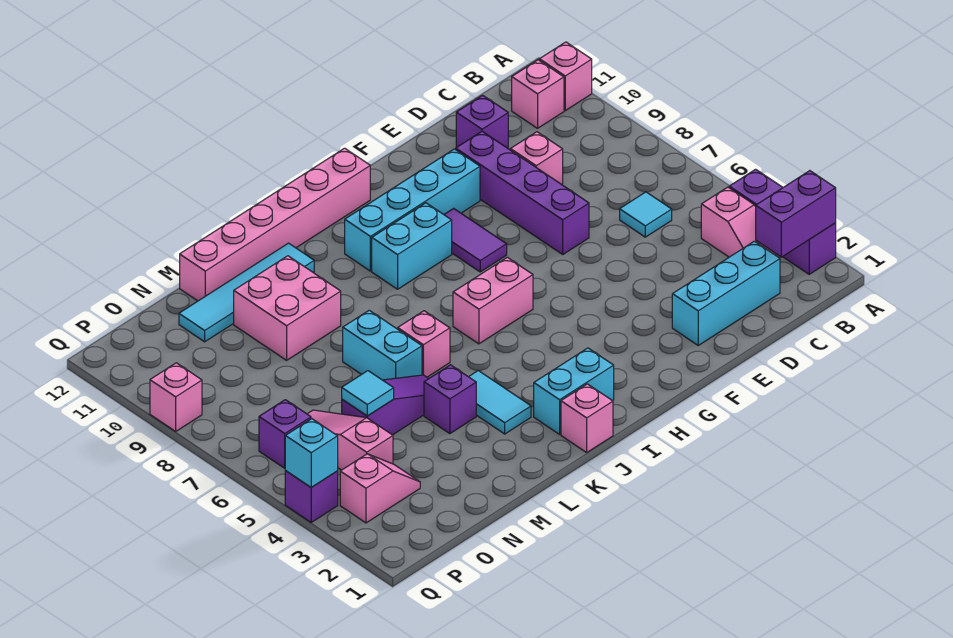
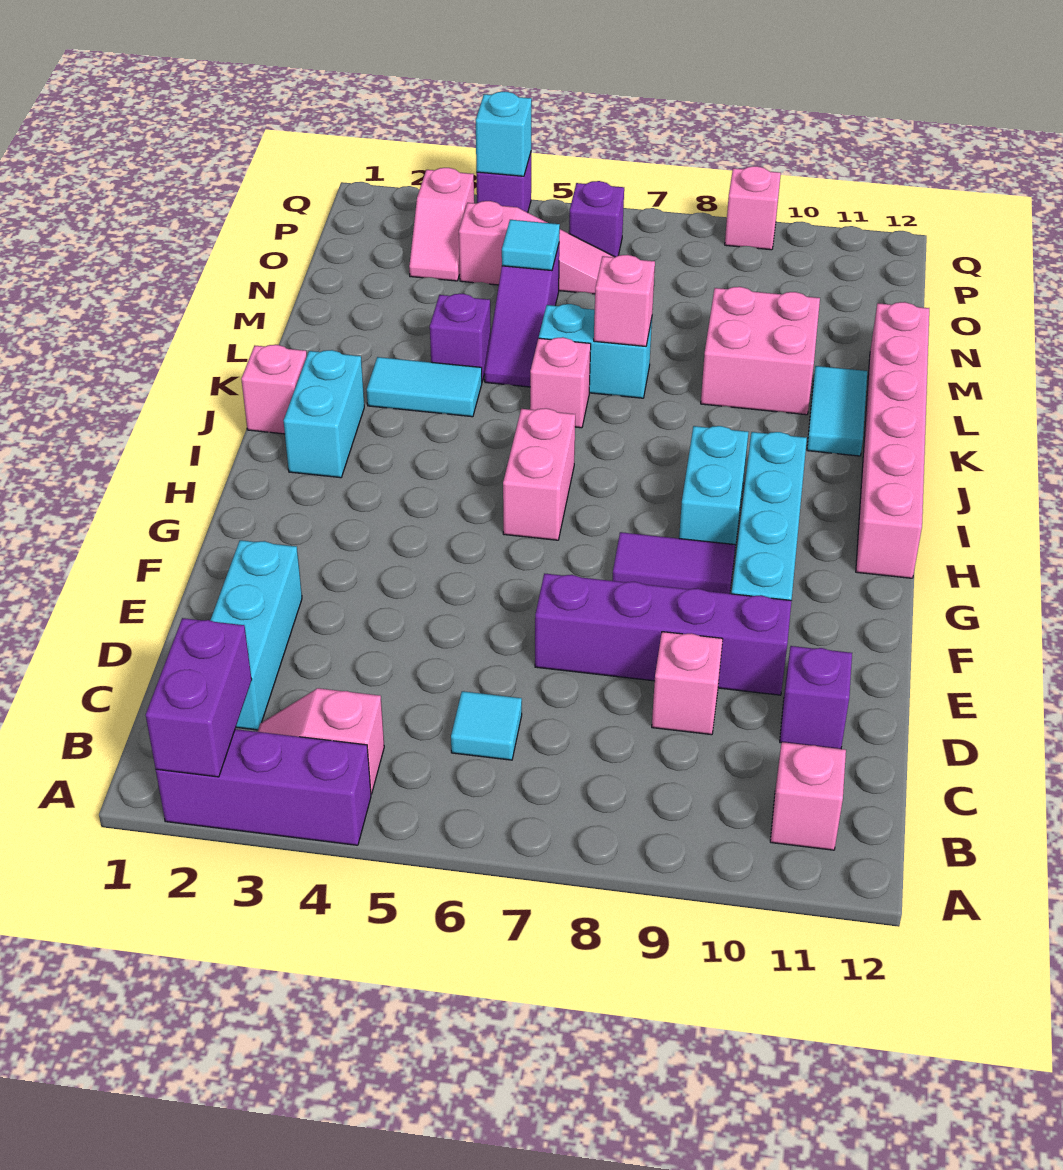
pink 1x1 brick [539,42,592,111] -> pink 1x1 brick moved to [594,255,655,346]
cyan 1x4 tile [179,243,314,342] -> cyan 1x2 tile [807,366,867,456]

